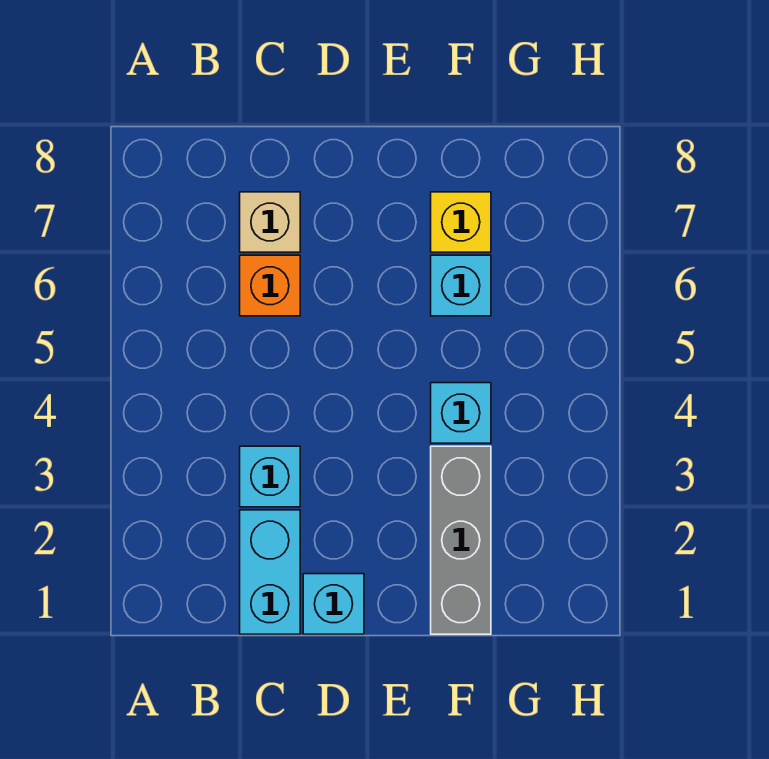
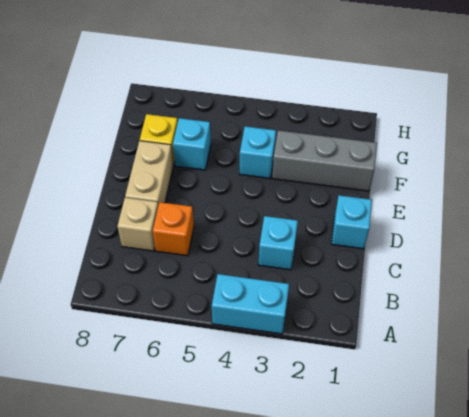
cyan 1x2 brick [240,510,300,634] -> cyan 1x2 brick moved to [212,274,289,334]
none -> tan 1x2 brick [125,141,173,205]

